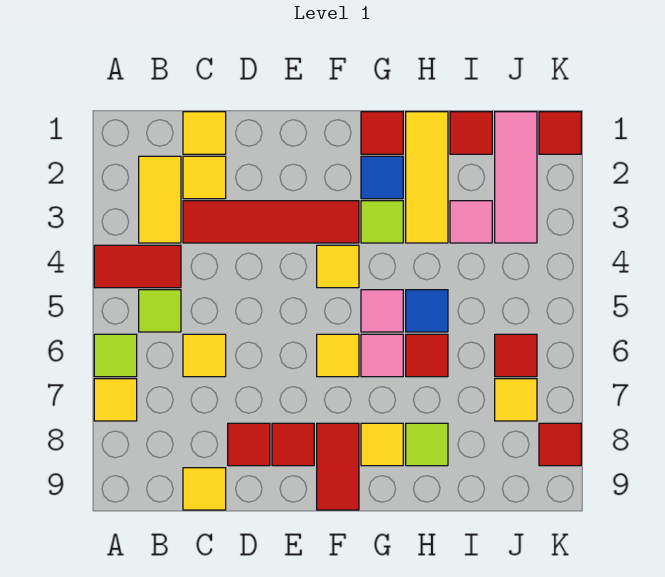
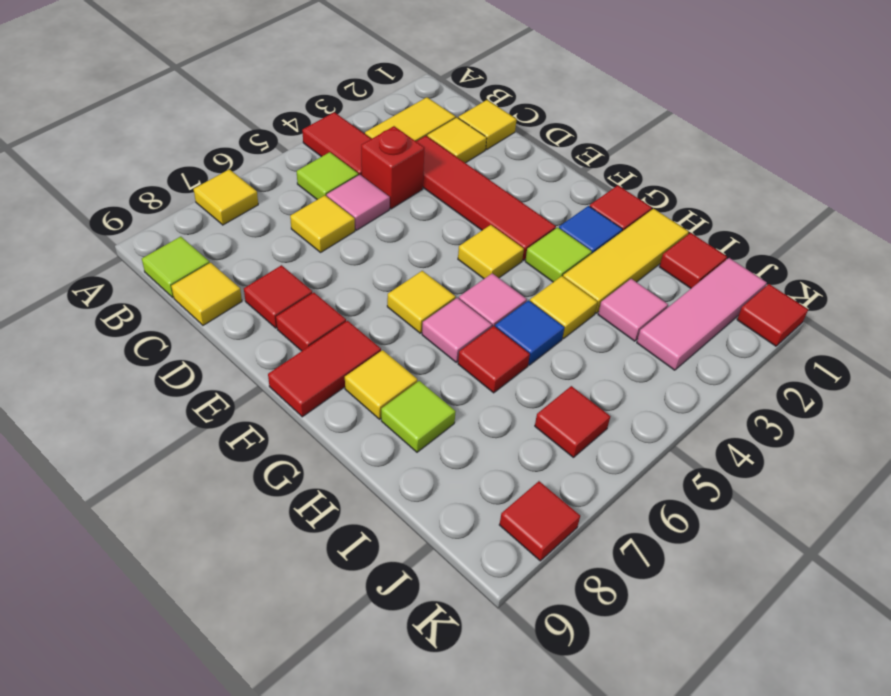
lime 1x1 tile [94,334,137,377] -> lime 1x1 tile moved to [142,237,209,297]
none -> red 1x1 brick [361,126,424,209]
none -> pink 1x1 tile [327,175,390,230]
yellow 1x1 tile [495,379,537,421] -> yellow 1x1 tile moved to [530,276,597,339]

